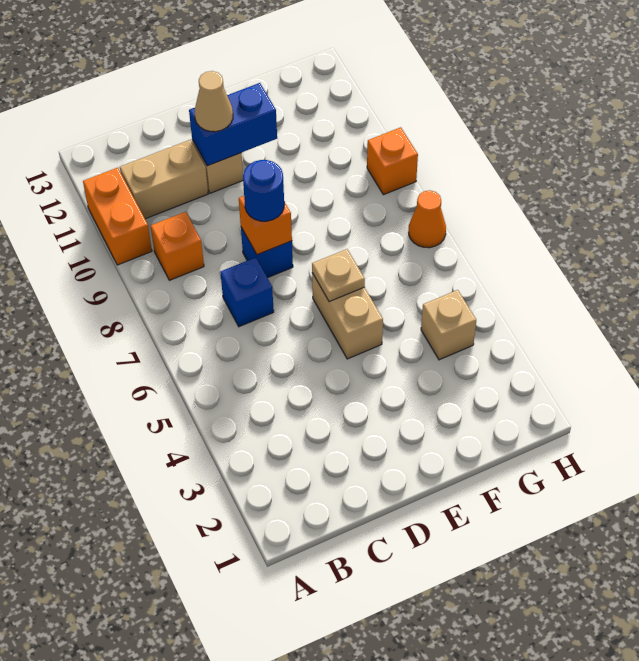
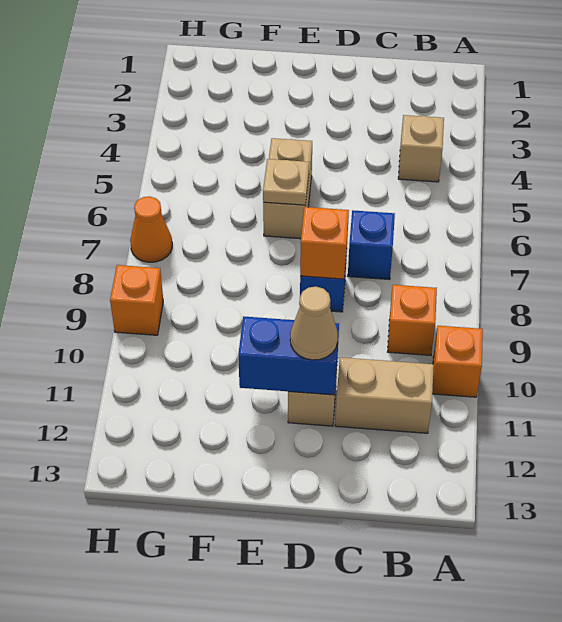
orange 1x2 brick [83,168,152,265] -> orange 1x1 brick [432,326,483,397]
blue 1x1 round brick [243,160,284,221] -> none
tan 1x1 brick [421,290,476,360] -> tan 1x1 brick moved to [398,115,444,182]

